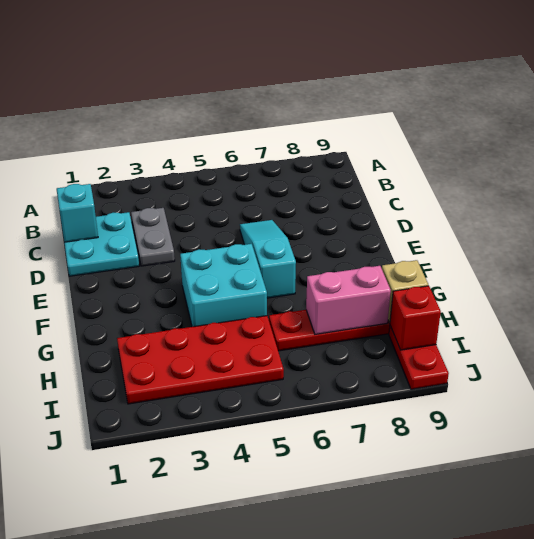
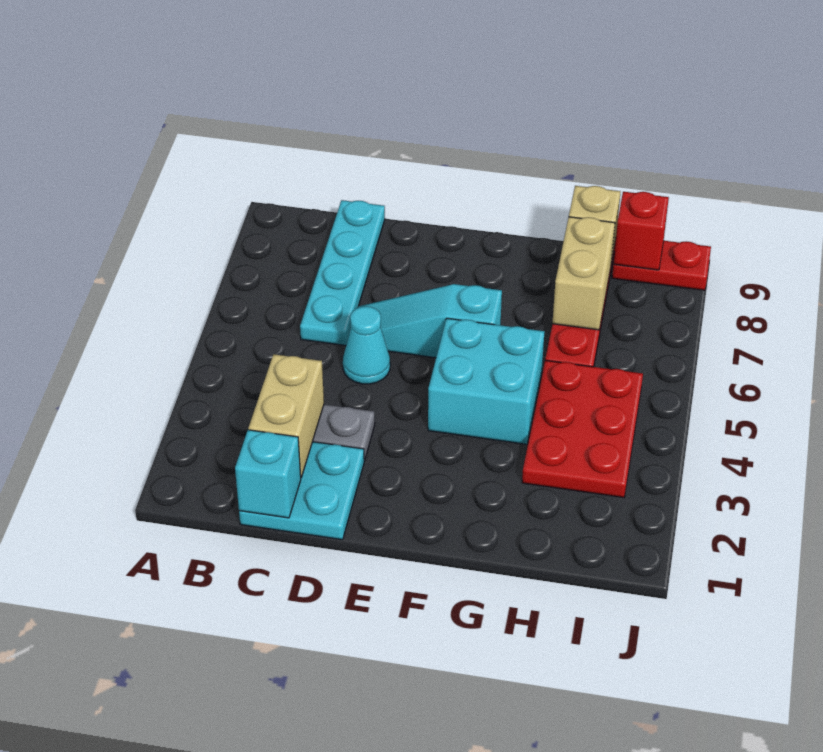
none -> tan 1x2 brick [248,354,324,477]
none -> cyan 1x4 plate [300,200,385,346]
none -> cyan 1x1 cone [343,306,390,384]
red 2x4 plate [117,316,284,404] -> red 2x3 plate [522,360,643,498]
pink 1x2 brick [306,266,391,334] -> tan 1x2 brick [552,217,615,330]

